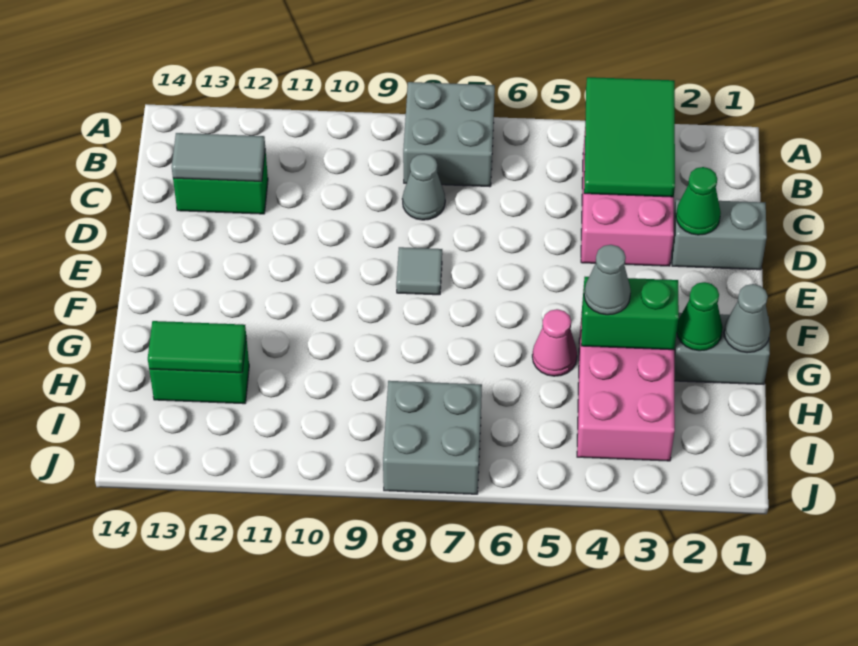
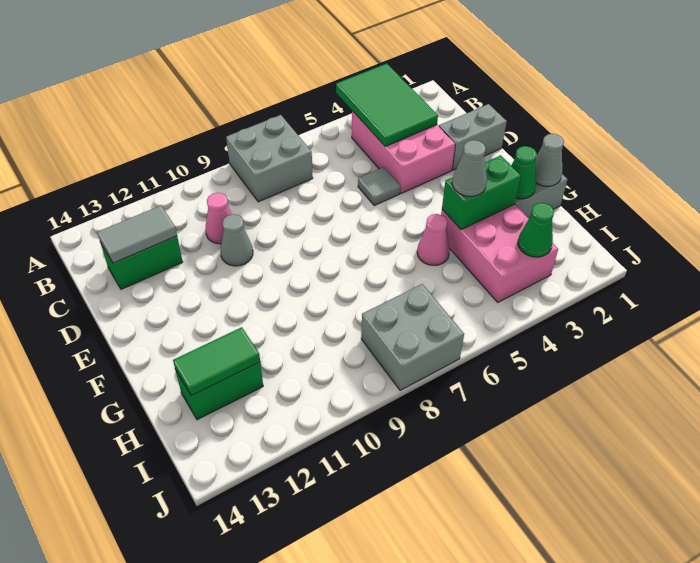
grey 1x1 cone [402,154,445,220] -> grey 1x1 cone moved to [220,214,253,266]
none -> pink 1x1 cone [205,193,232,244]
green 1x1 cone [676,167,721,235] -> green 1x1 cone moved to [518,203,554,257]
grey 1x1 tile [396,247,442,295] -> grey 1x1 tile moved to [358,167,400,206]

